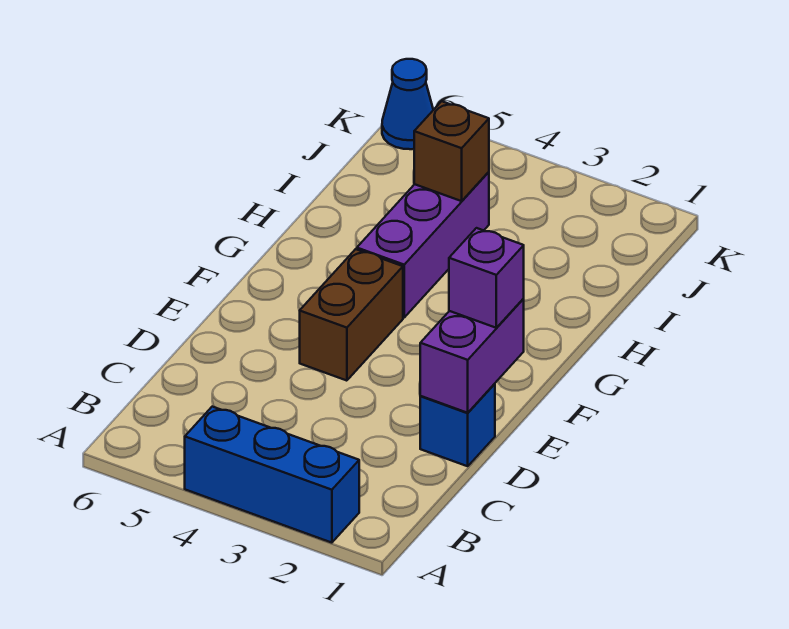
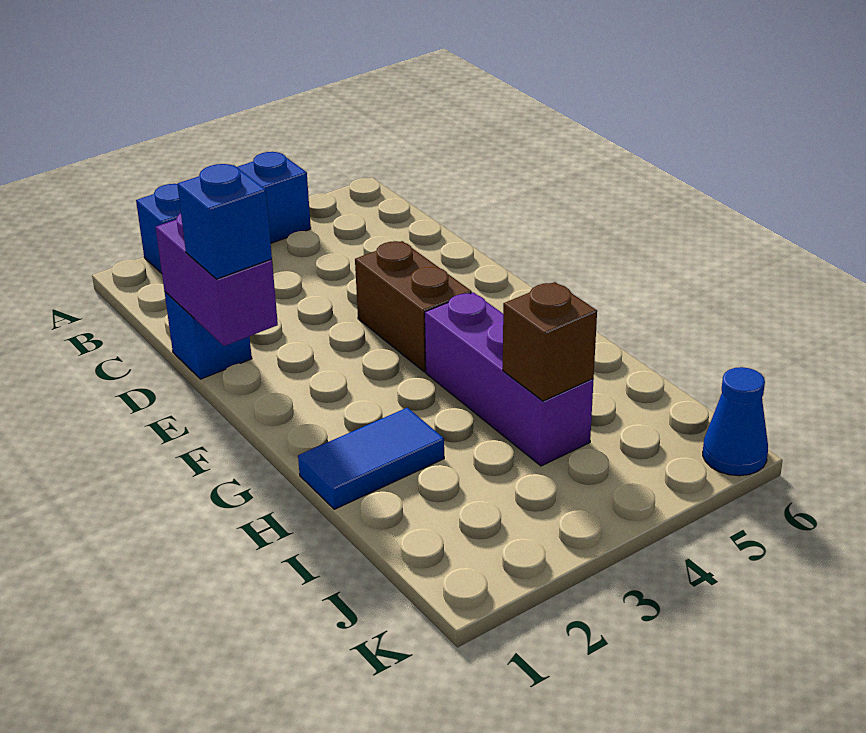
purple 1x1 brick [449,228,524,328] -> blue 1x1 brick [177,164,272,279]
none -> blue 1x2 tile [298,408,444,509]

